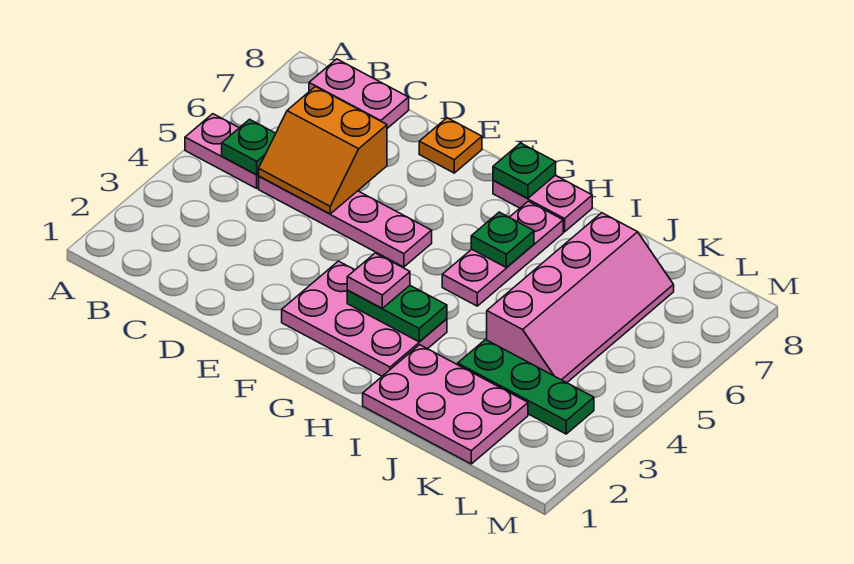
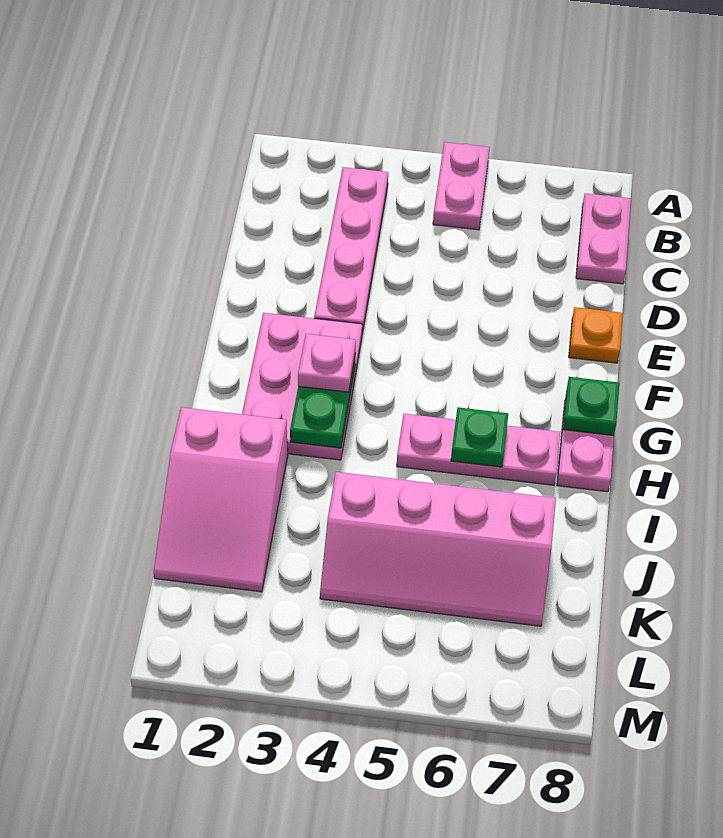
green 1x1 plate [222,119,276,175] -> none
pink 1x4 plate [259,177,432,267] -> pink 1x4 plate moved to [314,167,388,334]
orange 2x2 slope [259,87,387,214] -> none
pink 2x3 plate [363,345,528,464] -> pink 2x3 slope [154,407,288,592]
green 1x3 plate [458,340,594,434] -> none

